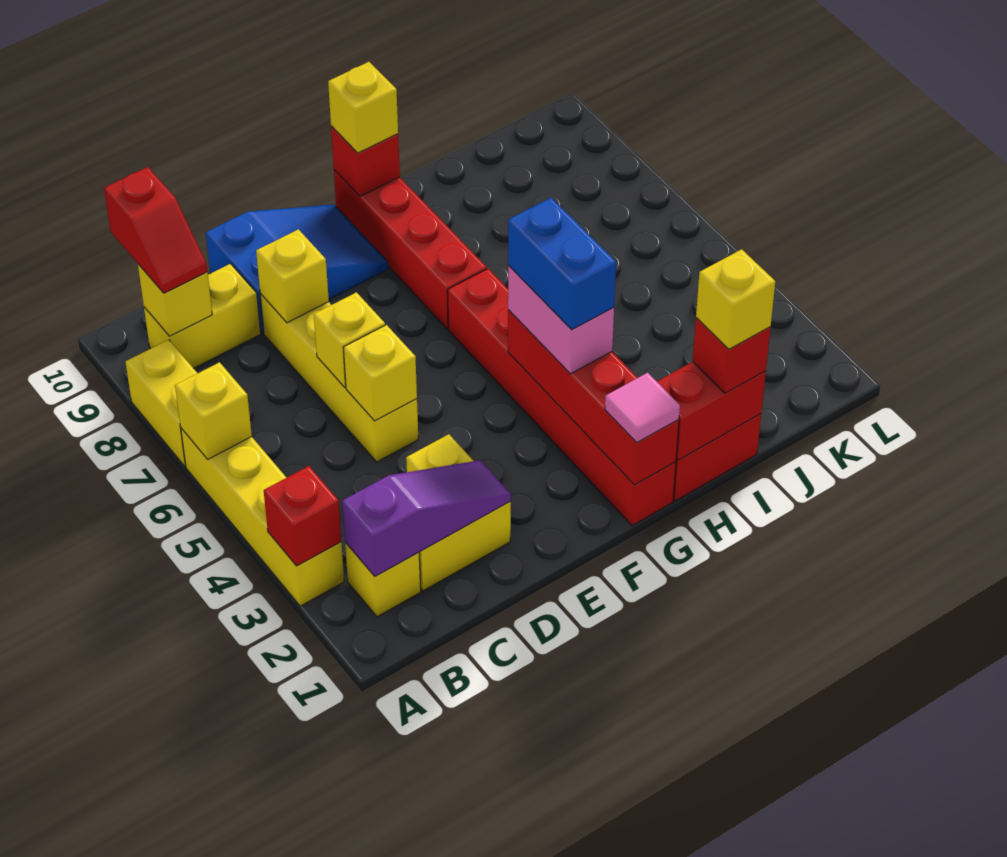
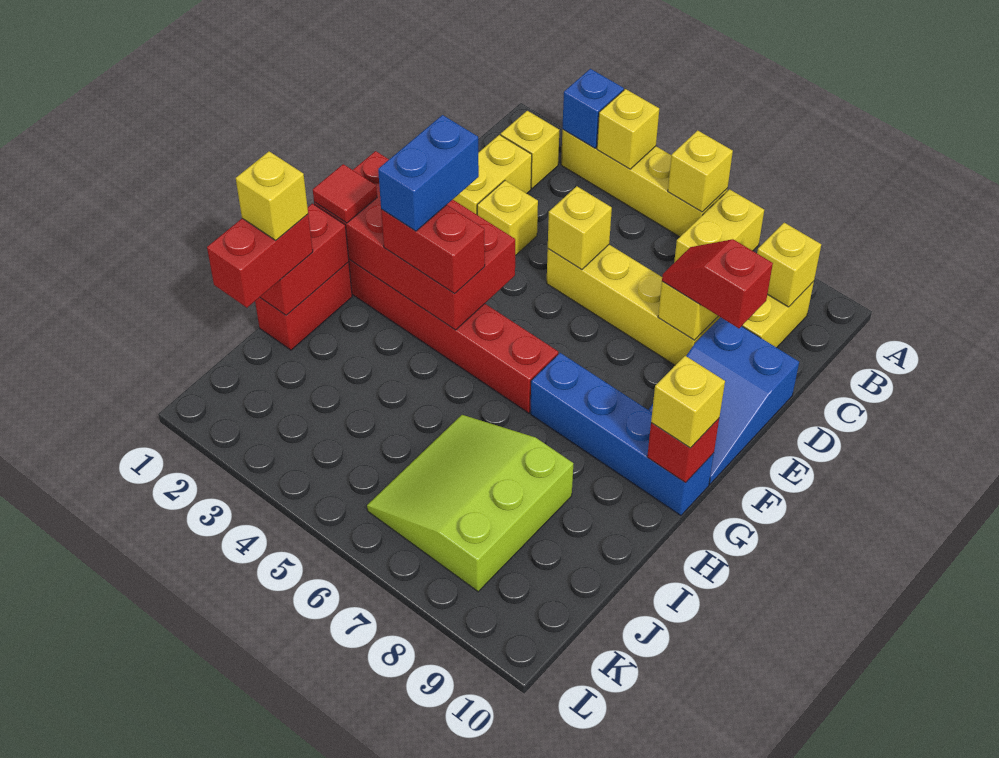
red 1x1 brick [264,466,341,566] -> blue 1x1 brick [562,69,624,148]
yellow 1x2 brick [125,340,197,466] -> yellow 1x2 brick turned to [674,189,764,263]
purple 1x3 slope [342,460,511,576] -> none
red 1x2 slope [104,167,207,293] -> red 1x2 slope moved to [662,239,773,328]
yellow 1x1 brick [314,292,385,387] -> yellow 1x1 brick moved to [597,89,659,169]
red 1x4 brick [508,310,679,485] -> red 2x4 brick [314,151,515,330]
pink 1x1 tile [605,373,680,443] -> red 1x1 tile [313,164,377,223]
pink 1x2 brick [508,266,614,374] -> red 1x2 brick [381,205,485,293]
blue 1x2 brick [508,198,616,330] -> blue 1x2 brick turned to [378,115,479,231]
red 1x4 brick [334,170,487,329] -> blue 1x4 brick [530,353,714,516]
red 1x1 brick [693,318,771,393] -> red 1x2 brick [207,214,313,308]
none -> lime 3x3 slope [367,415,573,592]

